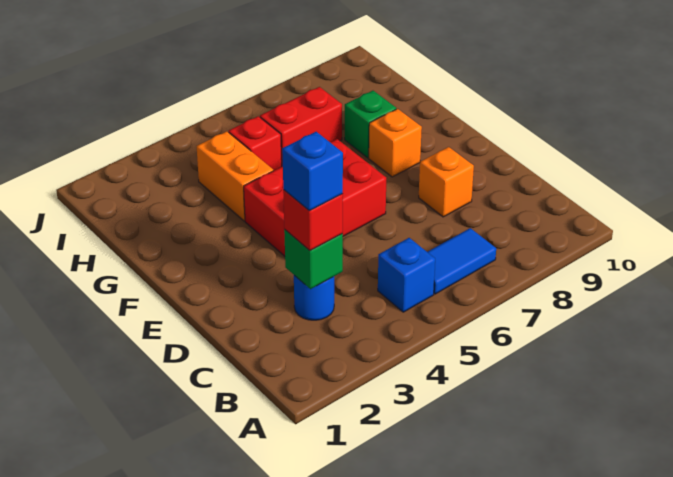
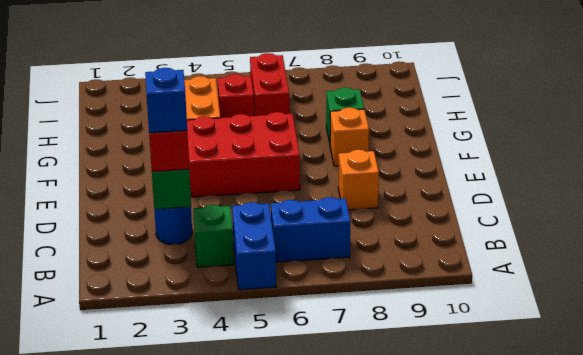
none -> green 1x1 brick [193,205,234,267]
blue 1x1 brick [378,238,435,312] -> blue 1x2 brick [232,202,276,290]
blue 1x2 tile [428,228,496,294] -> blue 1x2 brick [271,197,350,262]
red 1x2 brick [260,87,342,166] -> red 1x2 brick turned to [250,53,289,116]

